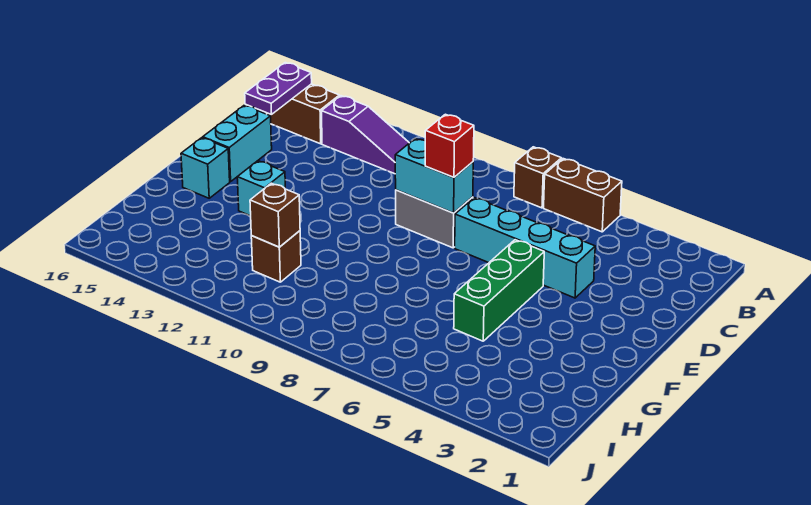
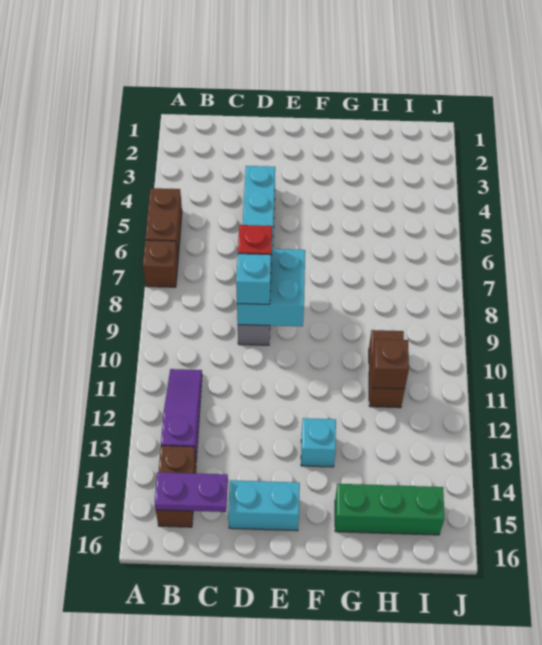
cyan 1x2 brick [395,139,473,213] -> cyan 2x2 brick [237,249,305,326]
green 1x3 brick [454,240,544,341] -> green 1x3 brick moved to [335,484,444,535]
cyan 1x1 brick [181,138,230,198] -> cyan 1x1 brick moved to [236,254,271,304]
brown 1x1 brick [251,231,301,282] -> brown 1x2 brick [369,330,405,408]

